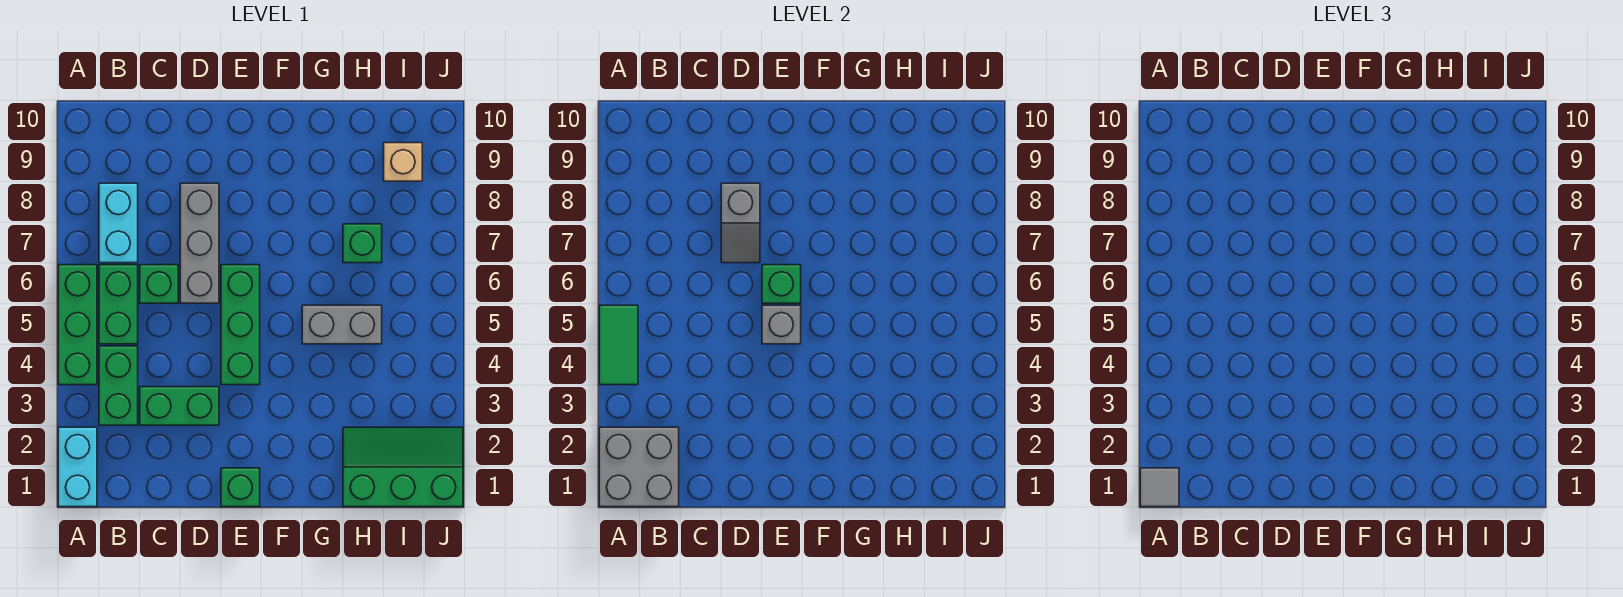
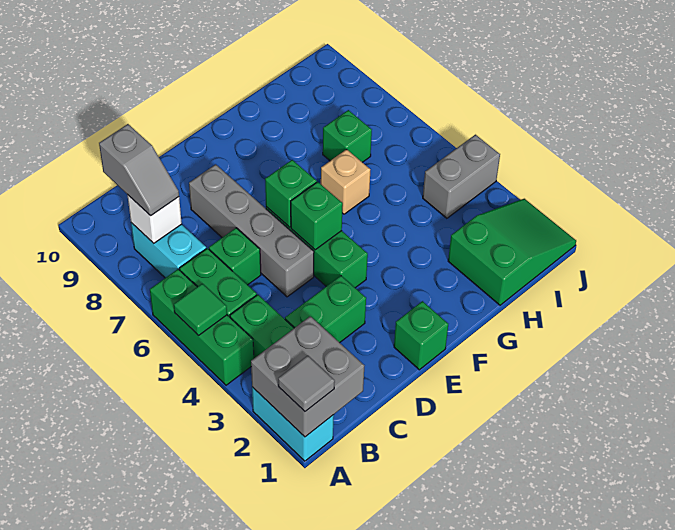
green 1x2 tile [599,305,638,385] -> green 1x1 tile [174,284,227,335]
none -> white 1x1 brick [127,195,182,243]
grey 1x3 brick [180,183,219,303] -> grey 1x4 brick [189,164,314,297]
grey 1x2 slope [721,183,760,263] -> grey 1x2 slope moved to [99,124,179,216]
grey 1x1 brick [762,305,801,344] -> green 1x1 brick [291,182,343,250]
grey 1x2 brick [302,305,382,344] -> grey 1x2 brick moved to [423,135,500,218]
green 2x3 slope [343,427,463,507] -> green 2x3 slope turned to [448,199,576,305]
tan 1x1 brick [384,143,422,181] -> tan 1x1 brick moved to [321,149,370,214]

